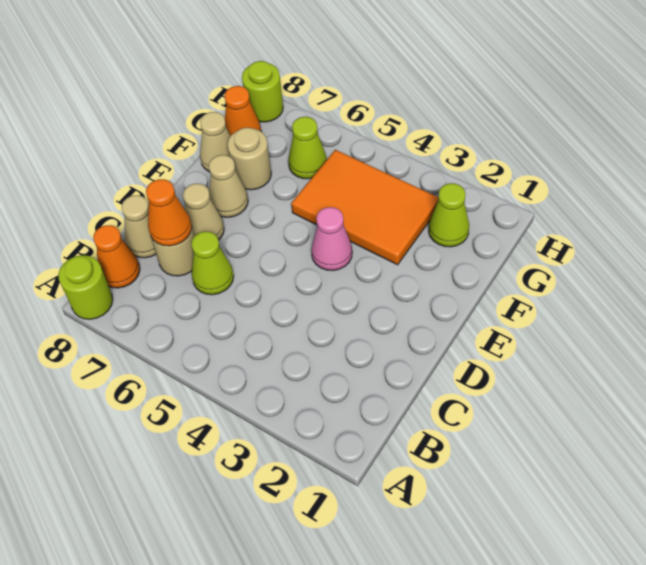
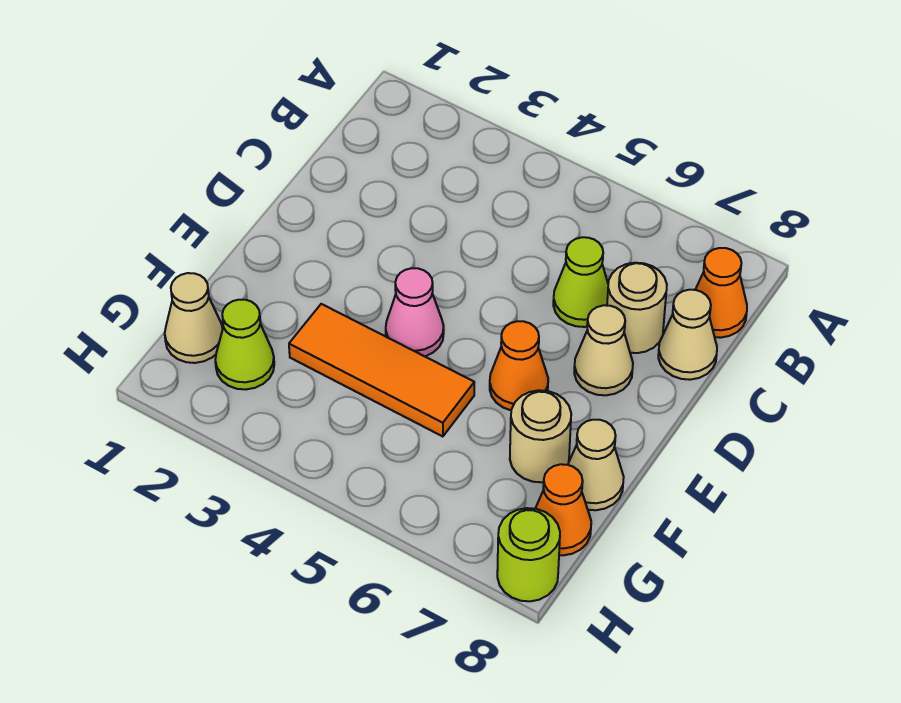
lime 1x1 round brick [58,255,113,319] -> none
orange 1x1 cone [146,179,192,246] -> orange 1x1 cone moved to [490,321,548,410]
tan 1x1 cone [209,155,248,217] -> tan 1x1 cone moved to [165,273,223,363]
orange 2x3 tile [291,150,438,265] -> orange 1x3 tile [289,304,474,437]
lime 1x1 cone [288,117,327,179] -> none

